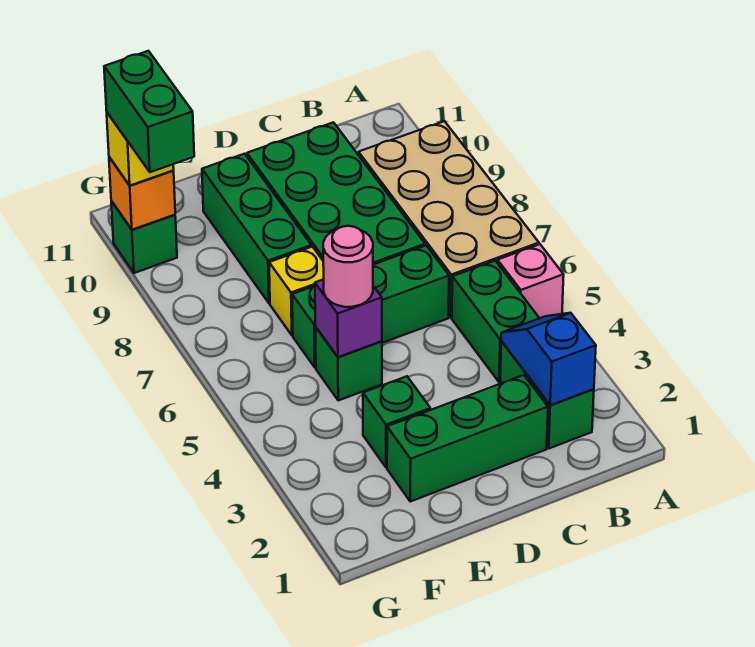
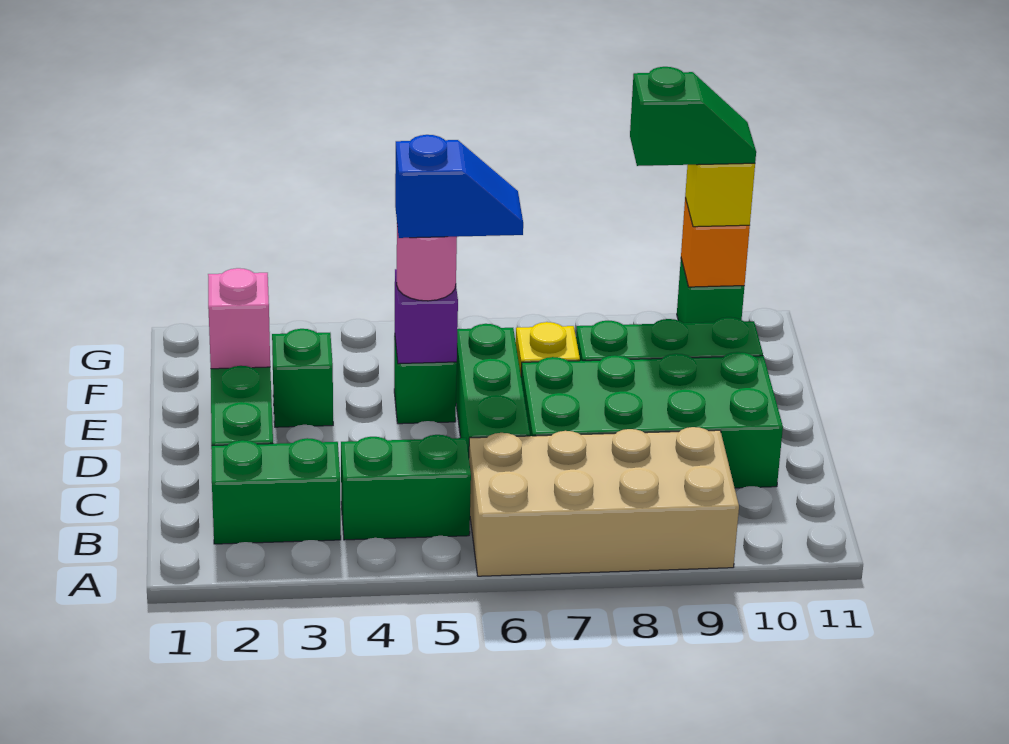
pink 1x1 brick [497,244,564,318] -> pink 1x1 brick moved to [208,268,270,369]
blue 1x2 slope [501,313,596,405] -> blue 1x2 slope moved to [395,135,523,238]
green 1x2 brick [104,51,194,172] -> green 1x2 slope [630,67,756,166]

